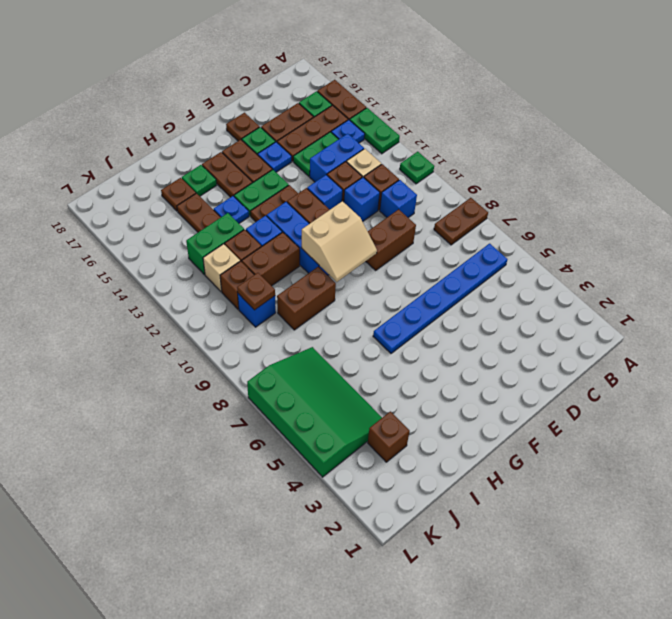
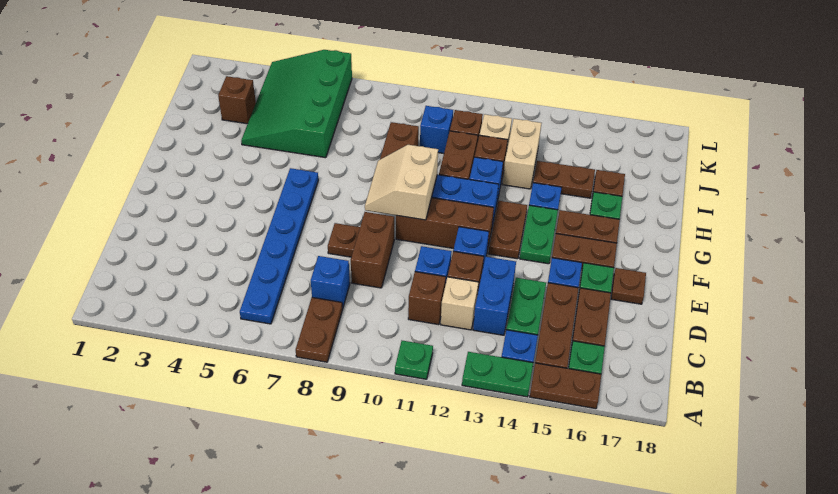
blue 1x1 brick [380,180,417,218] -> blue 1x1 brick moved to [311,256,350,309]
green 1x2 brick [186,213,244,275] -> tan 1x2 brick [503,119,541,189]
green 3x4 slope [247,347,382,477] -> green 3x4 slope turned to [241,50,352,158]
brown 1x1 plate [237,273,275,310] -> brown 1x1 plate moved to [328,223,360,257]

